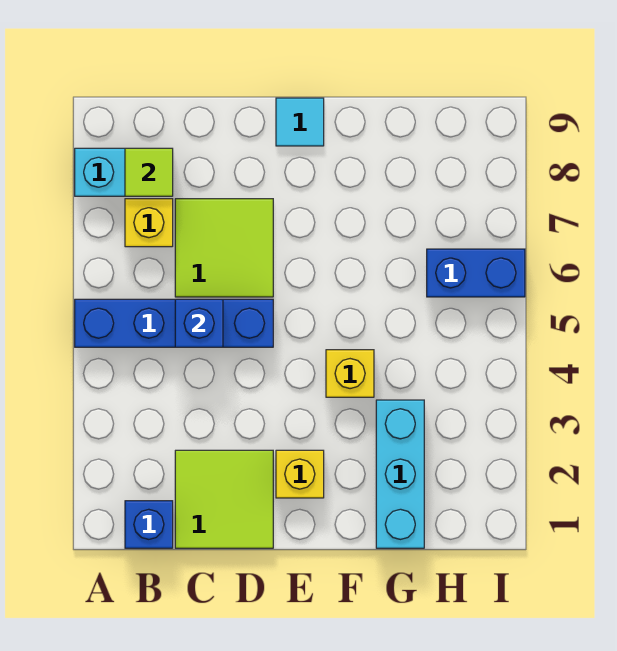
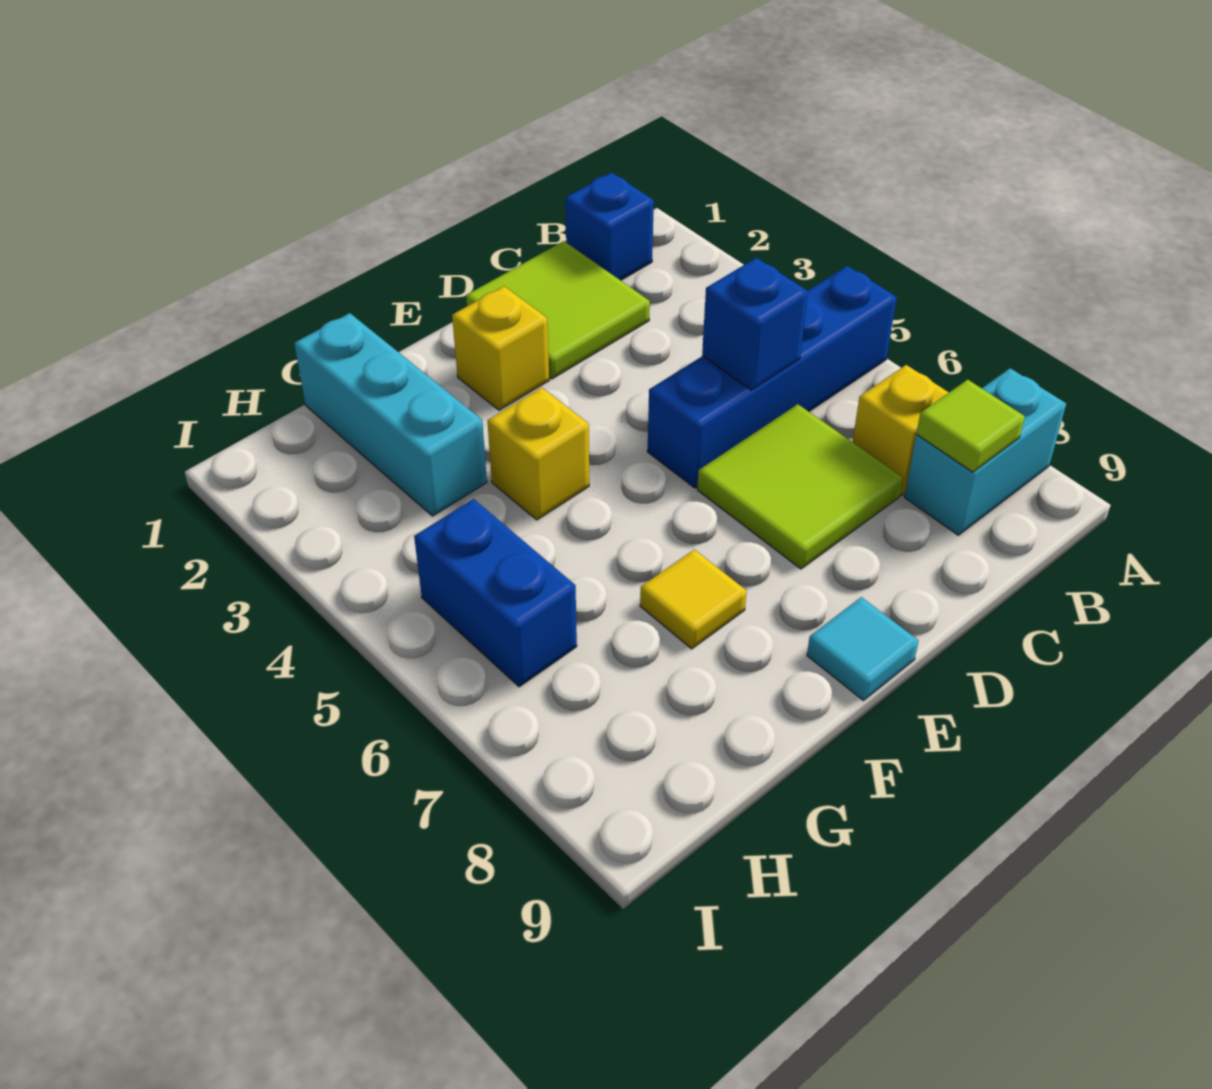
none -> yellow 1x1 tile [640,549,747,649]
blue 1x2 brick [427,249,525,297] -> blue 1x2 brick turned to [414,499,577,687]

